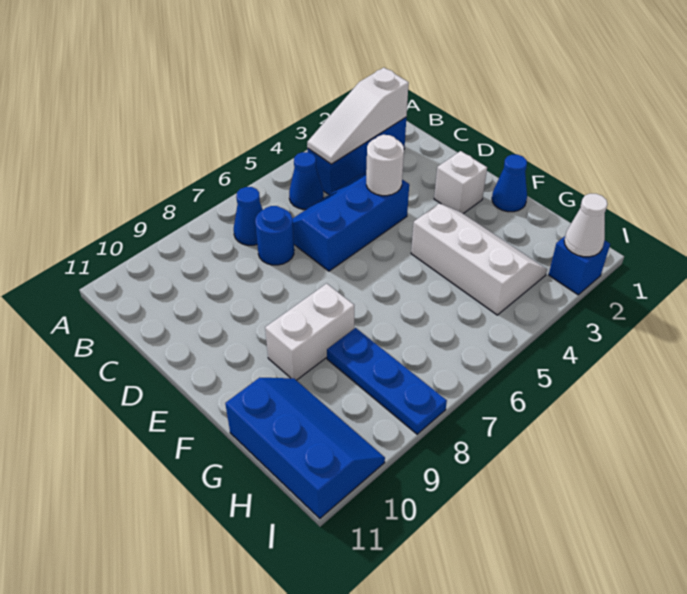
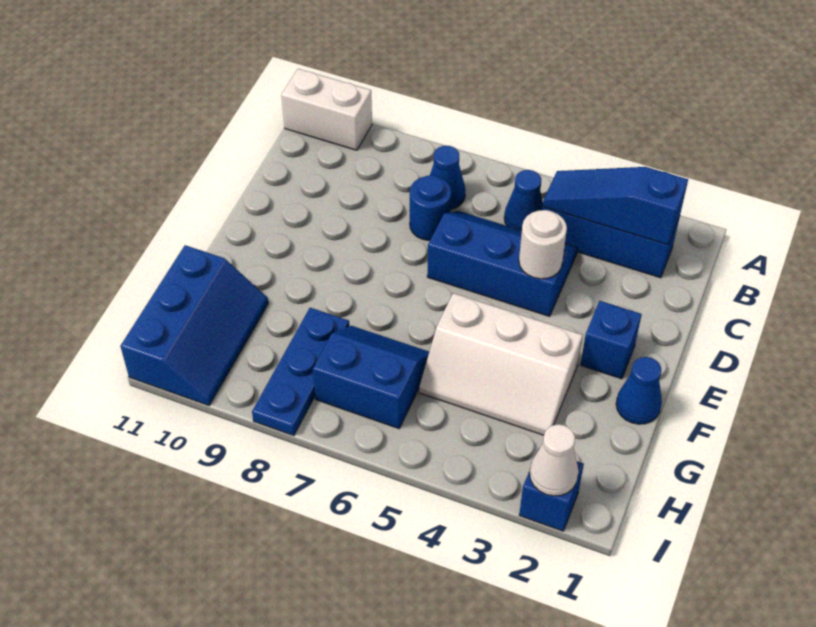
white 1x3 slope [307,68,409,164] -> blue 1x3 slope [543,167,688,245]
white 1x1 brick [434,151,487,214] -> blue 1x1 brick [581,301,642,379]
white 2x3 slope [411,203,547,315] -> white 2x3 slope turned to [419,293,583,435]
white 1x2 brick [265,284,354,380] -> white 1x2 brick moved to [281,69,372,150]
none -> blue 2x2 slope [313,326,429,429]

